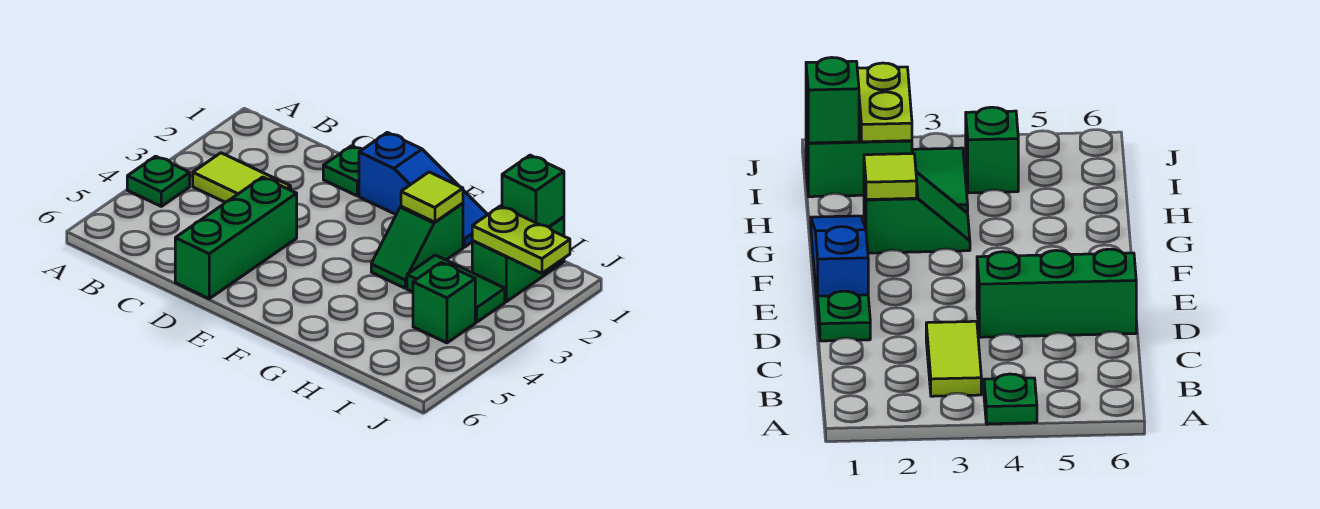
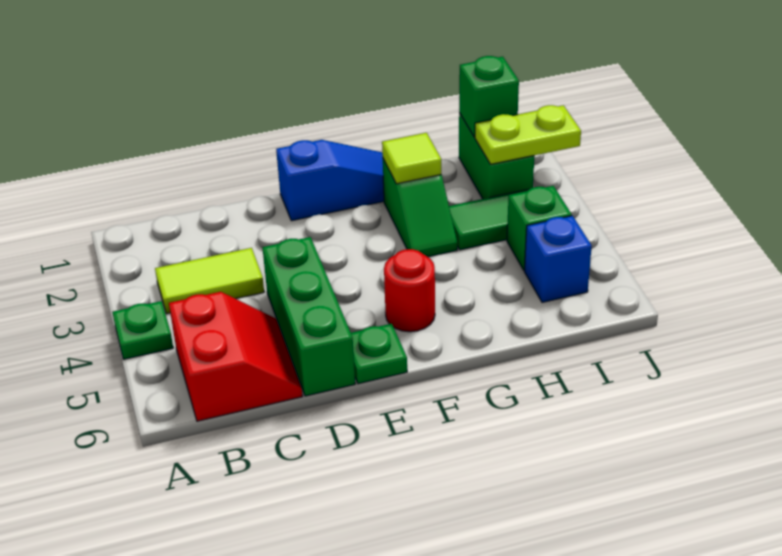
none -> red 2x2 slope [169,292,302,421]
green 1x1 plate [323,146,363,196] -> green 1x1 plate moved to [351,324,407,384]
none -> red 1x1 round brick [384,249,435,332]
none -> blue 1x1 brick [524,216,592,302]

